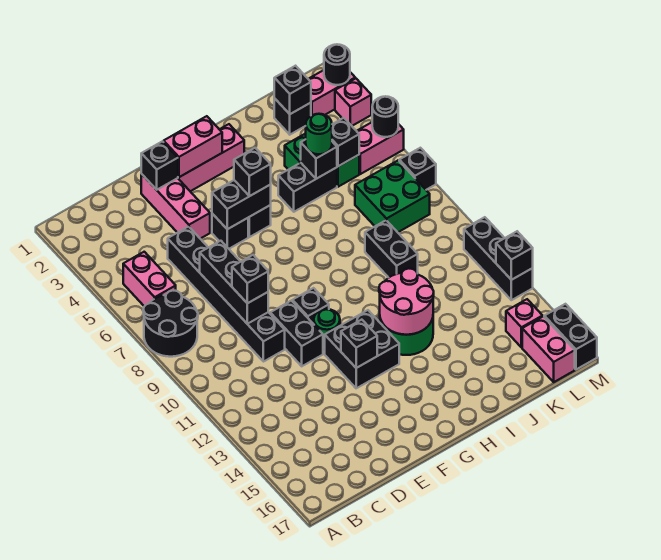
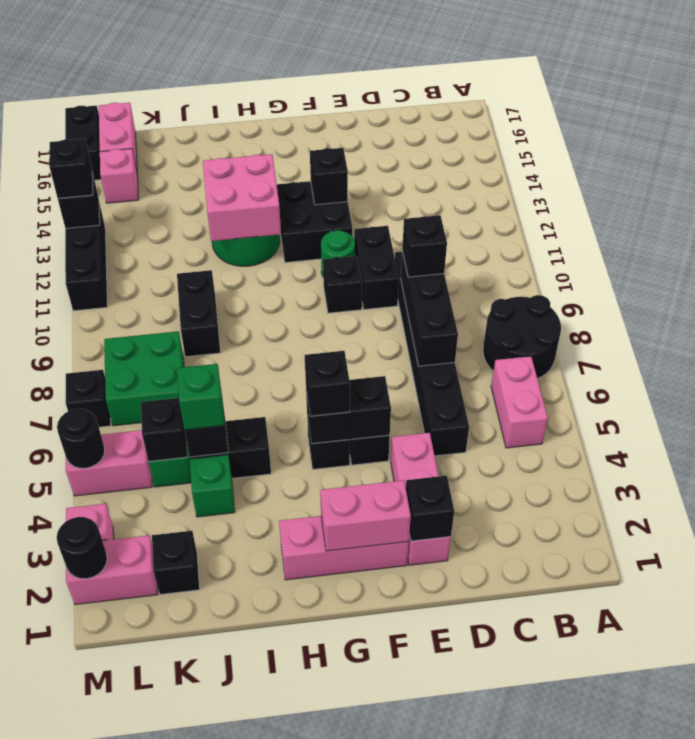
pink 2x2 round brick [379,268,434,335] -> pink 2x2 brick [203,154,281,241]
green 1x1 round brick [306,114,332,154] -> green 1x1 brick [177,364,225,430]
black 1x1 brick [274,66,311,114] -> black 1x1 brick moved to [49,139,93,198]

